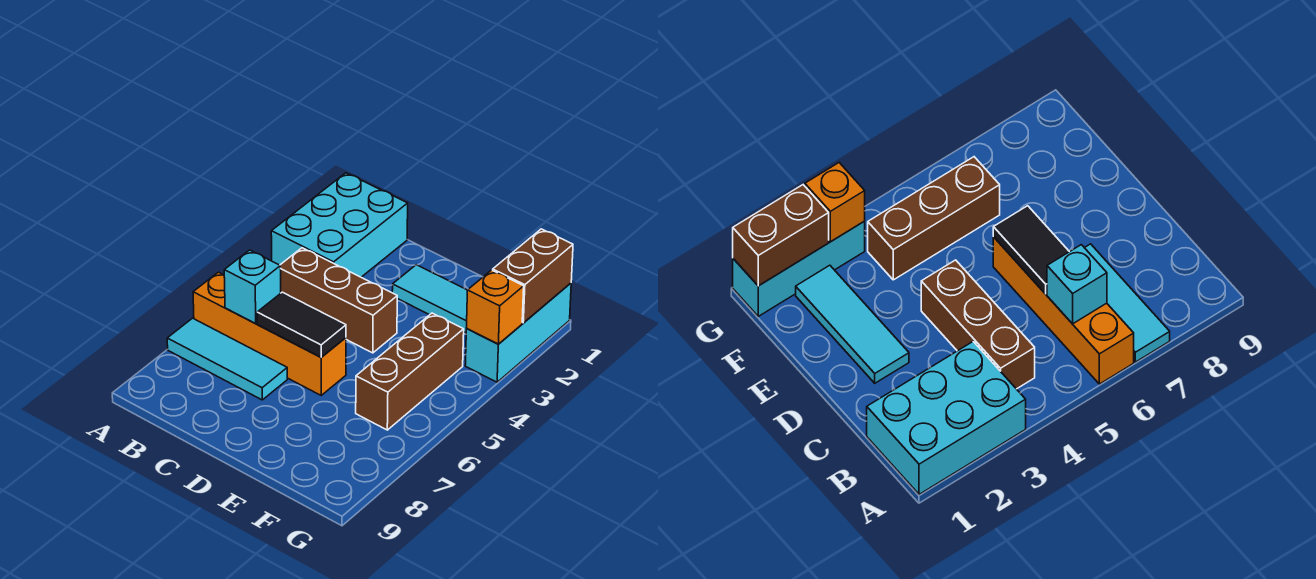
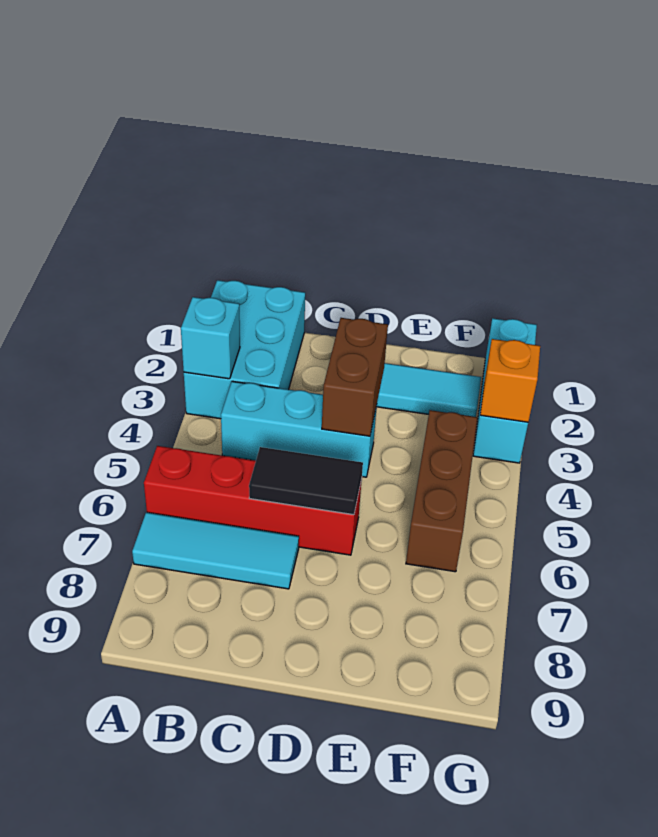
orange 1x4 brick [193,272,346,395] -> red 1x4 brick [144,446,362,555]
brown 1x3 brick [280,248,397,353] -> cyan 1x3 brick [221,381,377,477]
cyan 1x1 brick [224,250,281,324] -> cyan 1x1 brick moved to [181,297,240,379]
brown 1x2 brick [493,229,573,323] -> brown 1x2 brick moved to [322,318,388,436]

